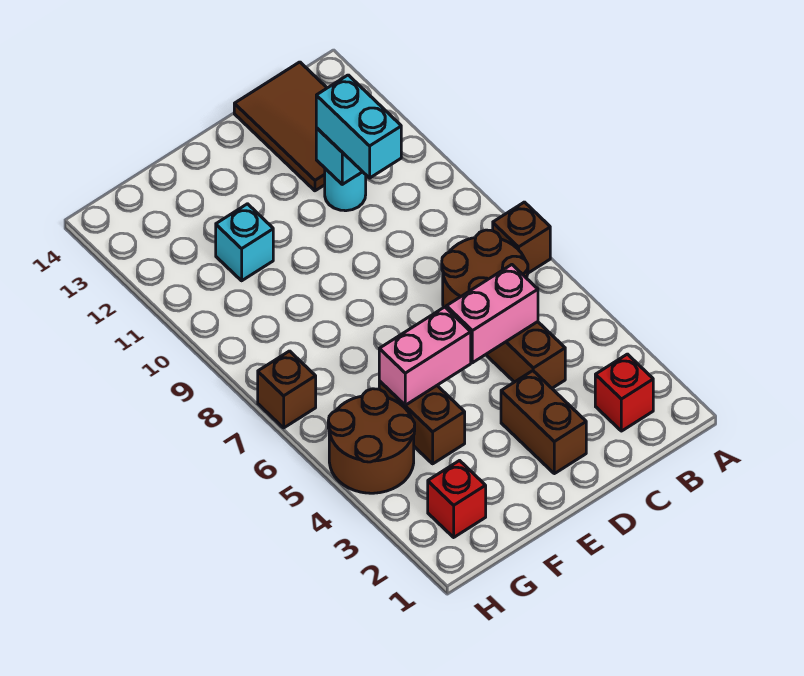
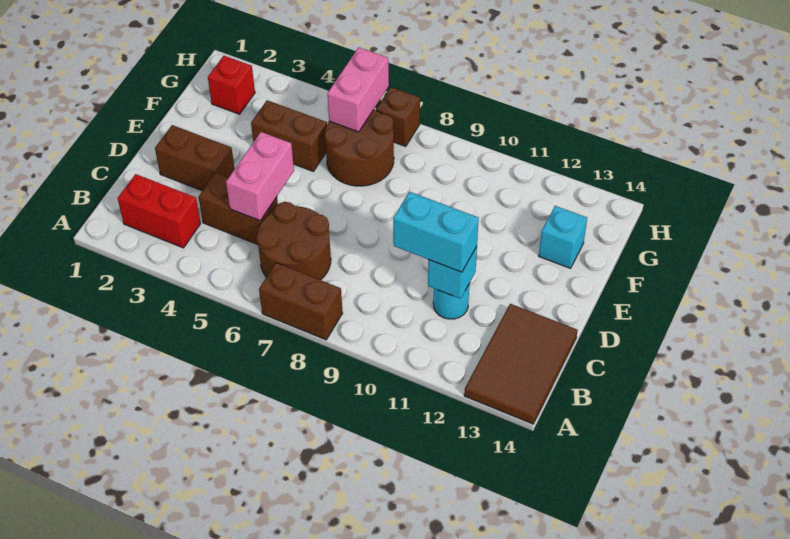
brown 1x1 brick [493,202,550,273] -> brown 1x2 brick [259,263,343,340]
red 1x1 brick [595,354,653,431] -> red 1x2 brick [118,174,201,248]
brown 2x3 tile [234,62,327,191] -> brown 2x3 tile turned to [464,304,578,424]
pink 1x2 brick [379,307,471,405] -> pink 1x2 brick moved to [327,48,389,132]
cyan 1x1 brick [216,204,273,281] -> cyan 1x1 brick moved to [539,206,587,268]
brown 2x2 round brick [328,389,415,493] -> brown 2x2 round brick moved to [325,110,394,186]

